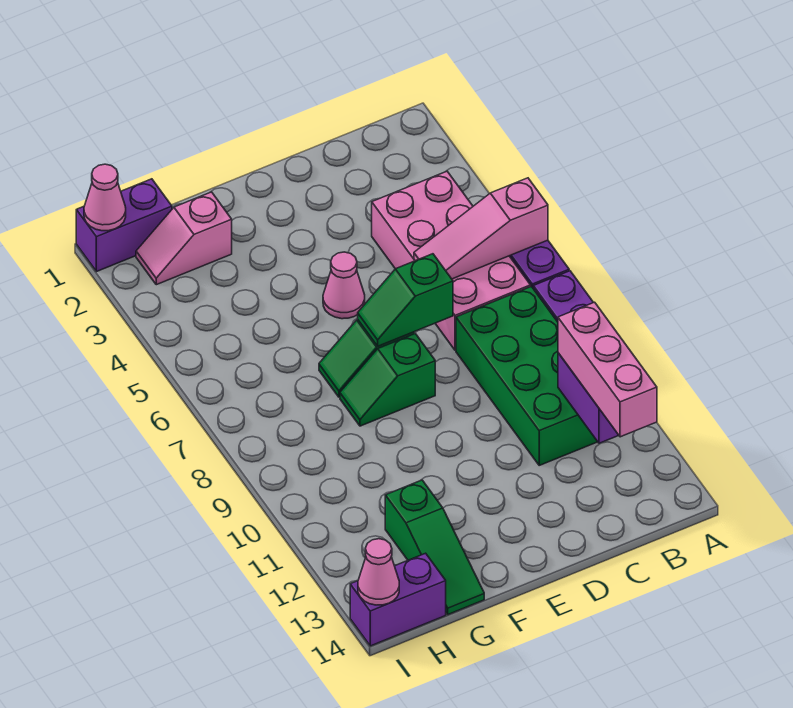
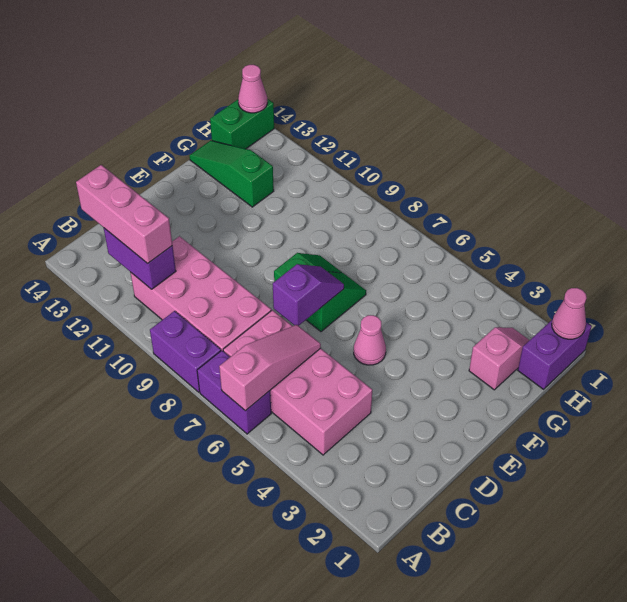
green 2x4 brick [456,286,598,465] -> pink 2x4 brick [131,236,271,351]
green 1x2 slope [358,254,453,346] -> purple 1x2 slope [273,264,344,326]
purple 1x2 brick [350,553,446,646] -> green 1x2 brick [210,99,274,149]

